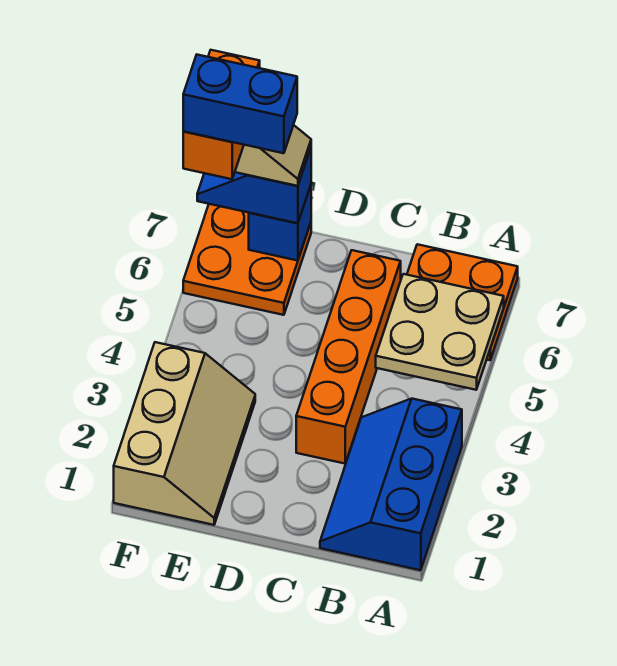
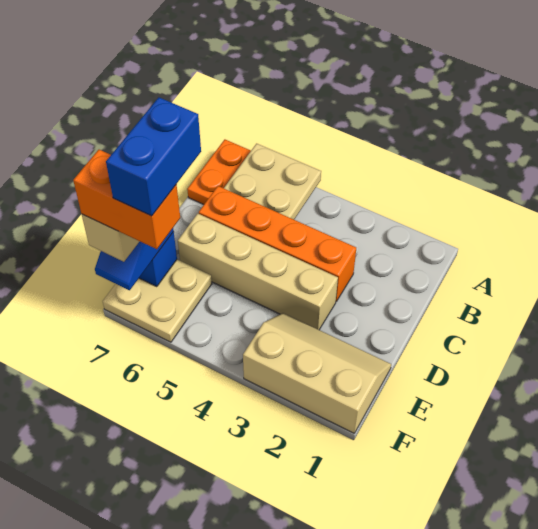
blue 2x3 slope [320,399,462,570] -> none
none -> tan 1x4 brick [178,214,338,330]
orange 2x2 plate [183,204,311,315] -> tan 2x2 plate [103,259,212,342]

